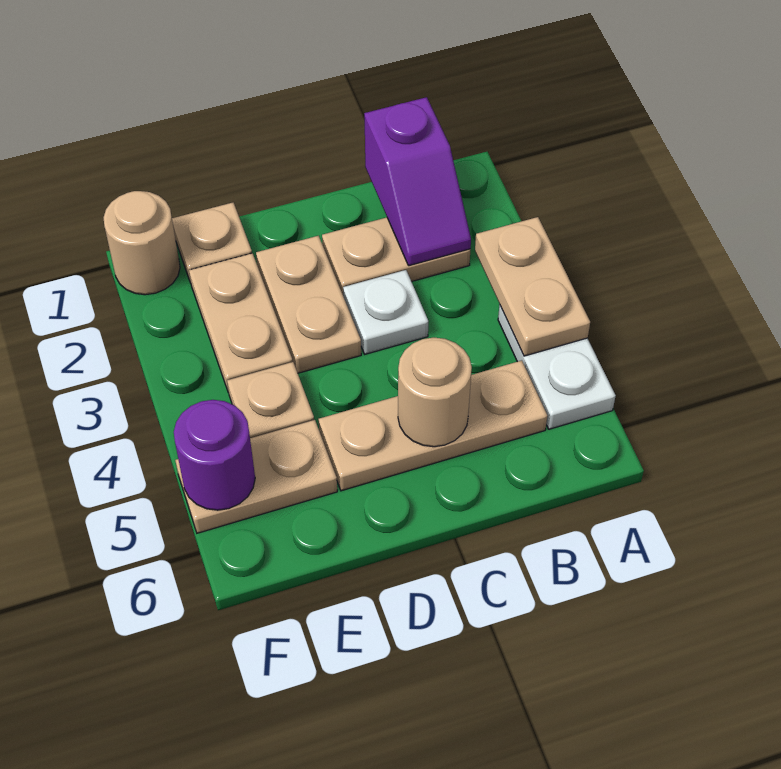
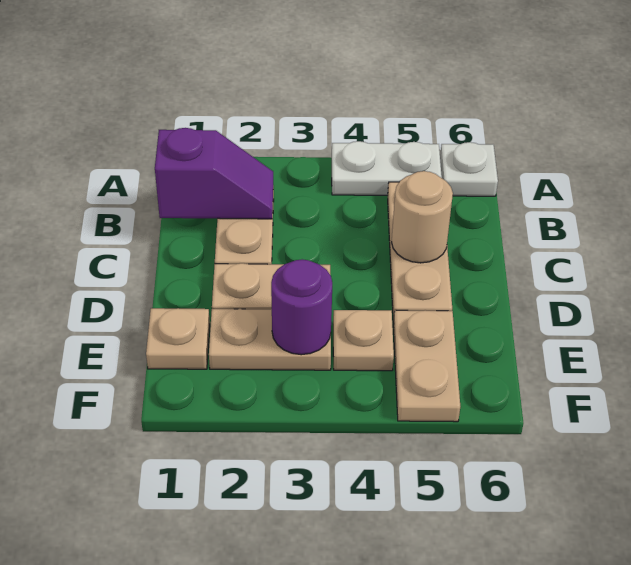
tan 1x2 plate [475,217,590,356] -> none
white 1x1 plate [343,270,428,354] -> white 1x1 plate moved to [440,142,498,196]
tan 1x1 round brick [104,191,180,295] -> none
purple 1x1 round brick [174,400,255,510] -> purple 1x1 round brick moved to [271,259,332,355]

